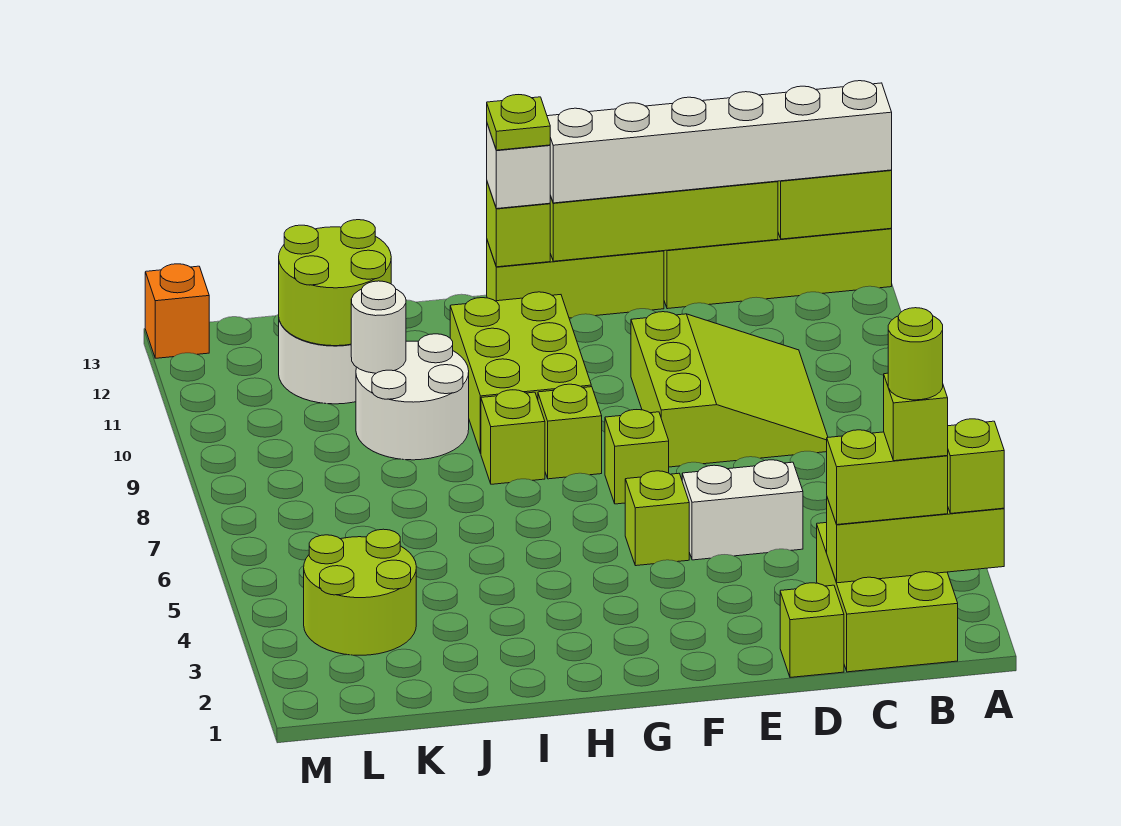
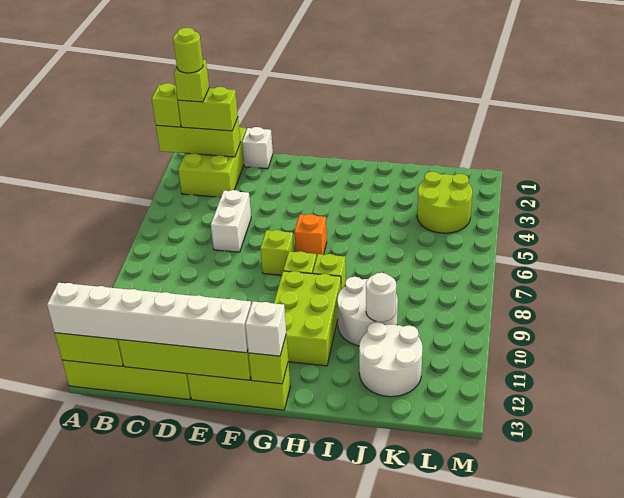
lime 3x3 slope [631,312,828,467] -> none
lime 1x1 brick [780,583,844,677] -> white 1x1 brick [242,127,273,169]
white 1x2 brick [682,460,803,560] -> white 1x2 brick turned to [211,190,251,252]
lime 1x1 brick [625,471,689,566] -> none
lime 1x1 plate [487,95,550,150] -> none
lime 2x2 round brick [279,220,391,346] -> none
orange 1x1 brick [145,264,209,358] -> orange 1x1 brick moved to [294,214,327,258]

